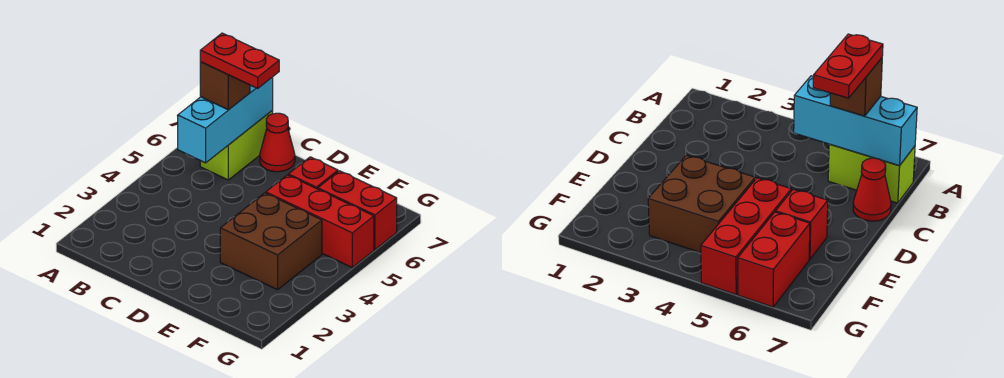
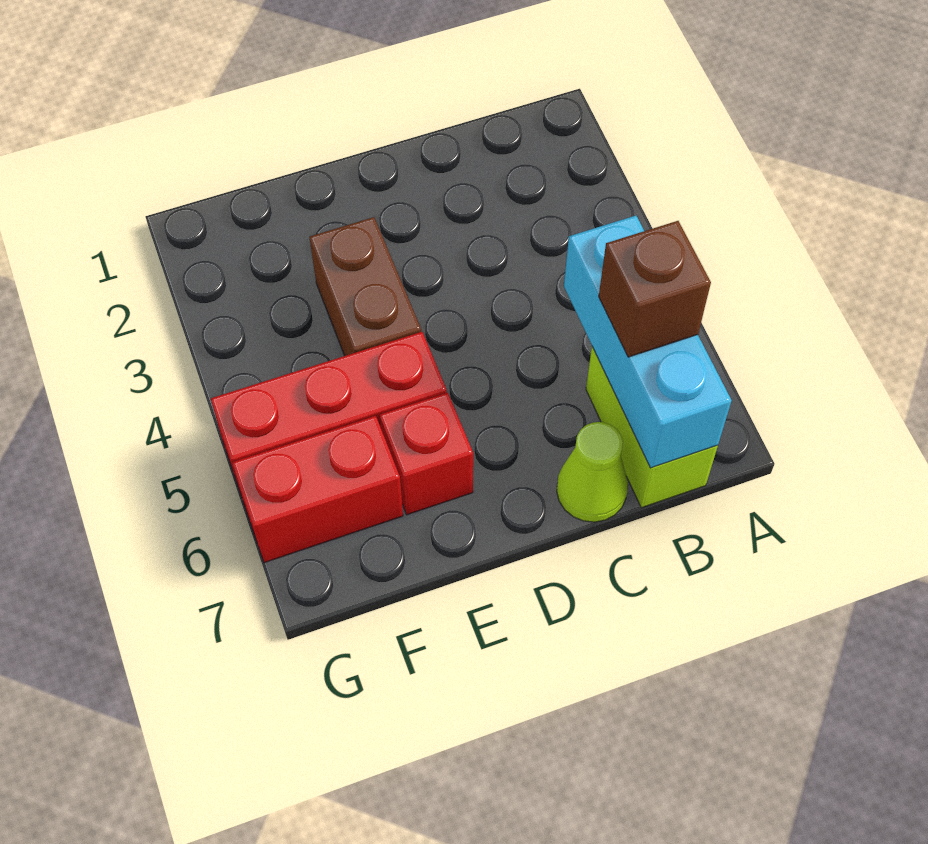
red 1x2 plate [200,33,279,88] -> none
red 1x1 cone [260,113,295,172] -> lime 1x1 cone [557,422,628,522]
brown 2x2 brick [220,193,322,290] -> brown 1x2 brick [310,217,421,356]

